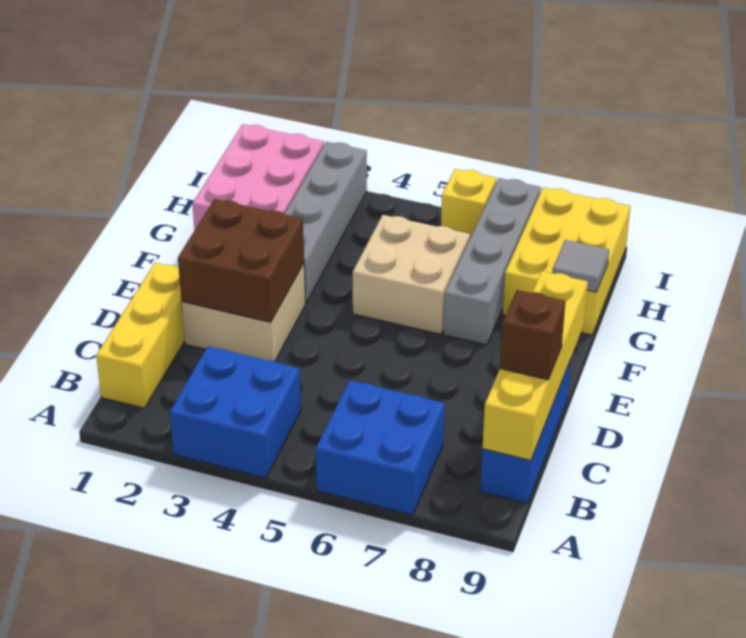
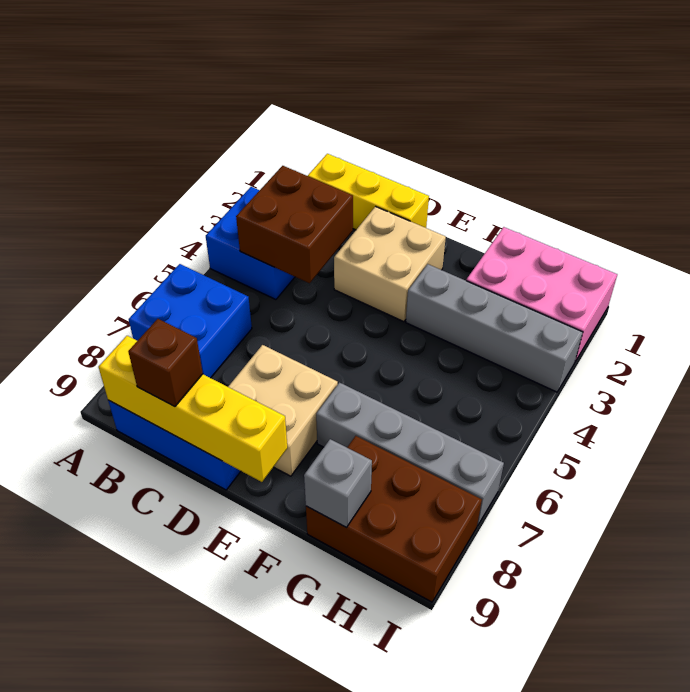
brown 2x2 brick [178,199,304,322] -> brown 2x2 brick moved to [236,166,353,283]
tan 2x2 brick [353,215,470,334] -> tan 2x2 brick moved to [228,345,338,476]
yellow 2x3 brick [503,187,630,335] -> brown 2x3 brick [306,436,482,602]
grey 1x1 tile [552,240,609,292] -> grey 1x1 brick [304,439,372,528]
yellow 1x1 brick [441,169,496,238] -> none

